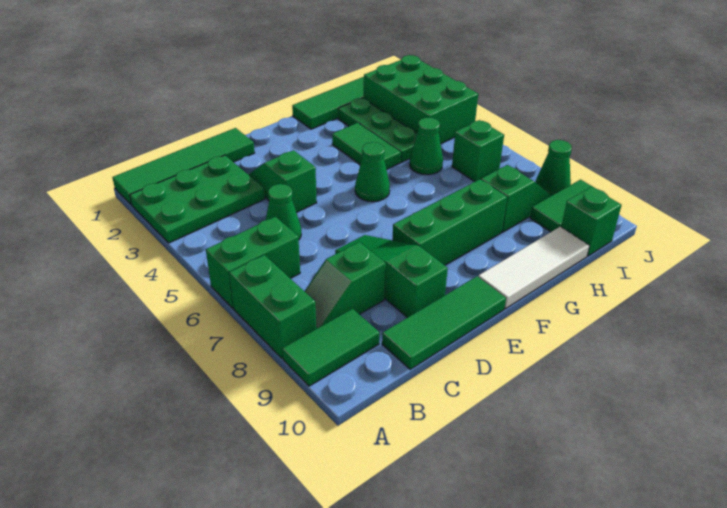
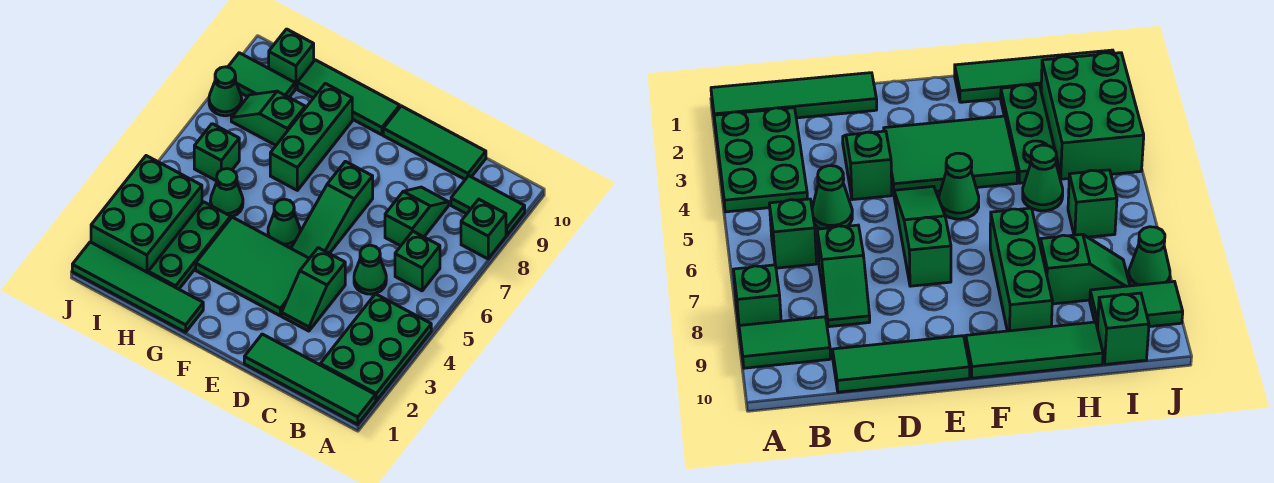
green 2x3 plate [130,155,265,243] -> green 2x3 plate turned to [320,294,431,401]
green 1x2 brick [206,217,300,308] -> green 1x1 brick [395,231,440,291]
green 1x2 brick [229,255,316,359] -> green 1x1 brick [461,199,506,259]
green 1x2 slope [304,242,386,329] -> green 1x2 slope turned to [385,187,449,246]
green 1x3 slope [335,235,448,318] -> green 1x3 slope moved to [291,161,373,258]
green 1x3 brick [392,179,507,265] -> green 1x3 brick turned to [270,83,352,190]
white 1x3 tile [478,227,589,309] -> green 1x3 tile [297,60,400,135]
green 1x2 tile [332,123,401,170] -> green 2x3 tile [196,217,309,316]

